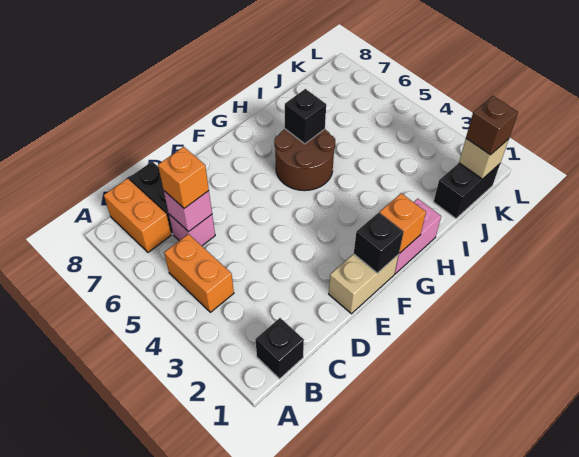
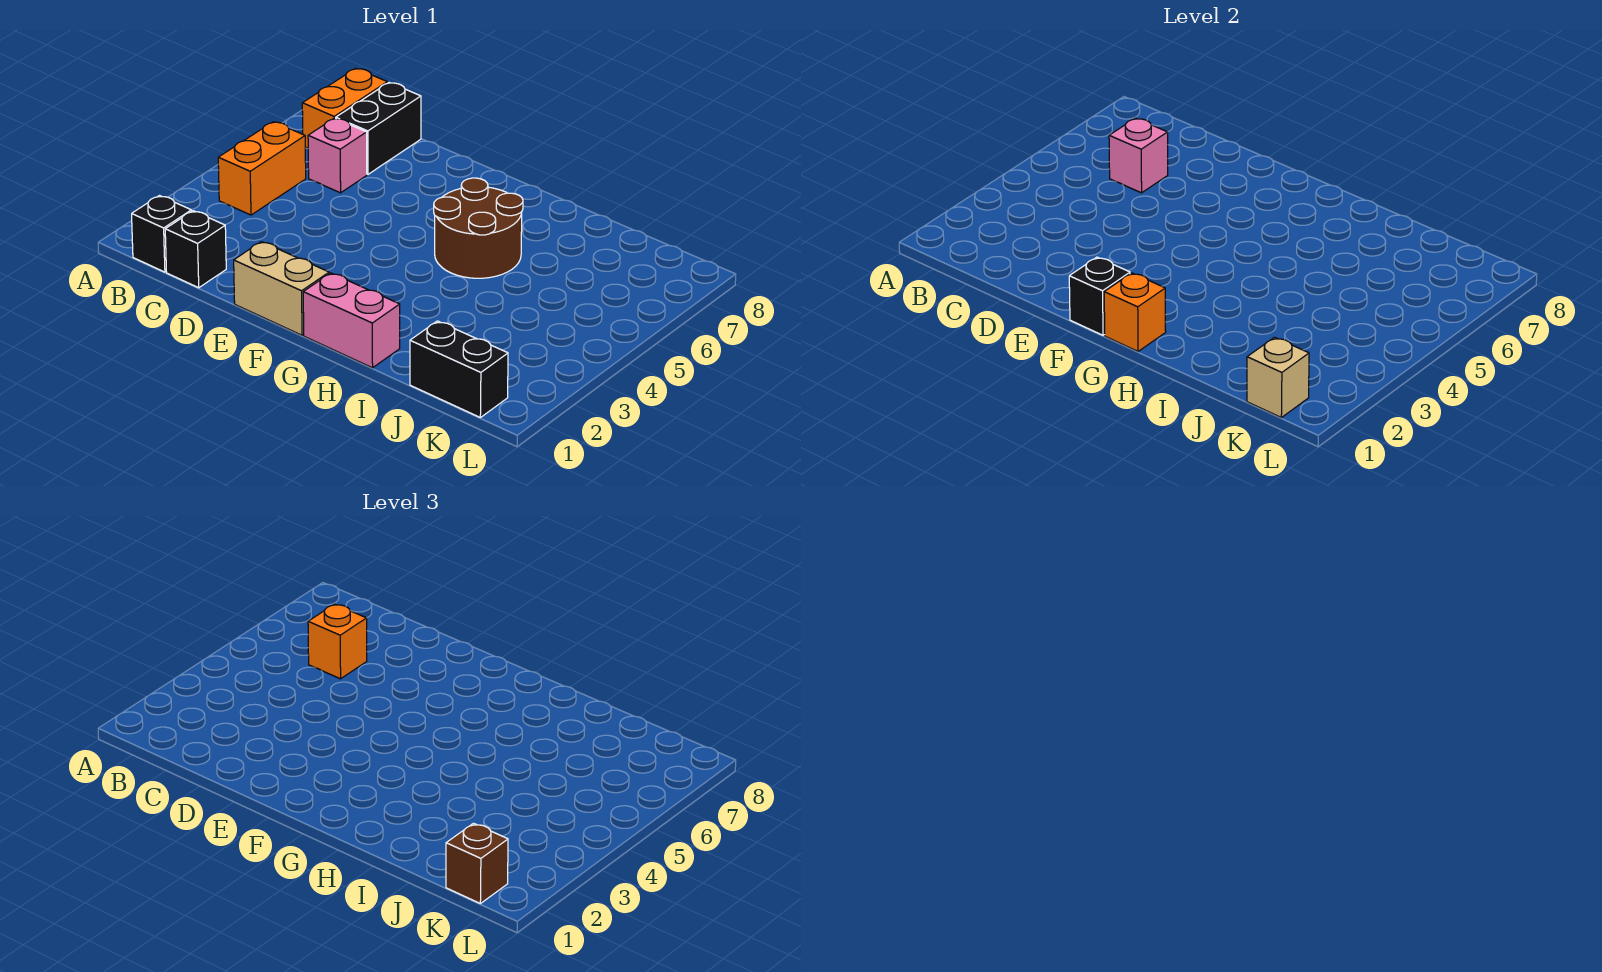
black 1x1 brick [285,89,326,144] -> black 1x1 brick moved to [165,211,226,288]

